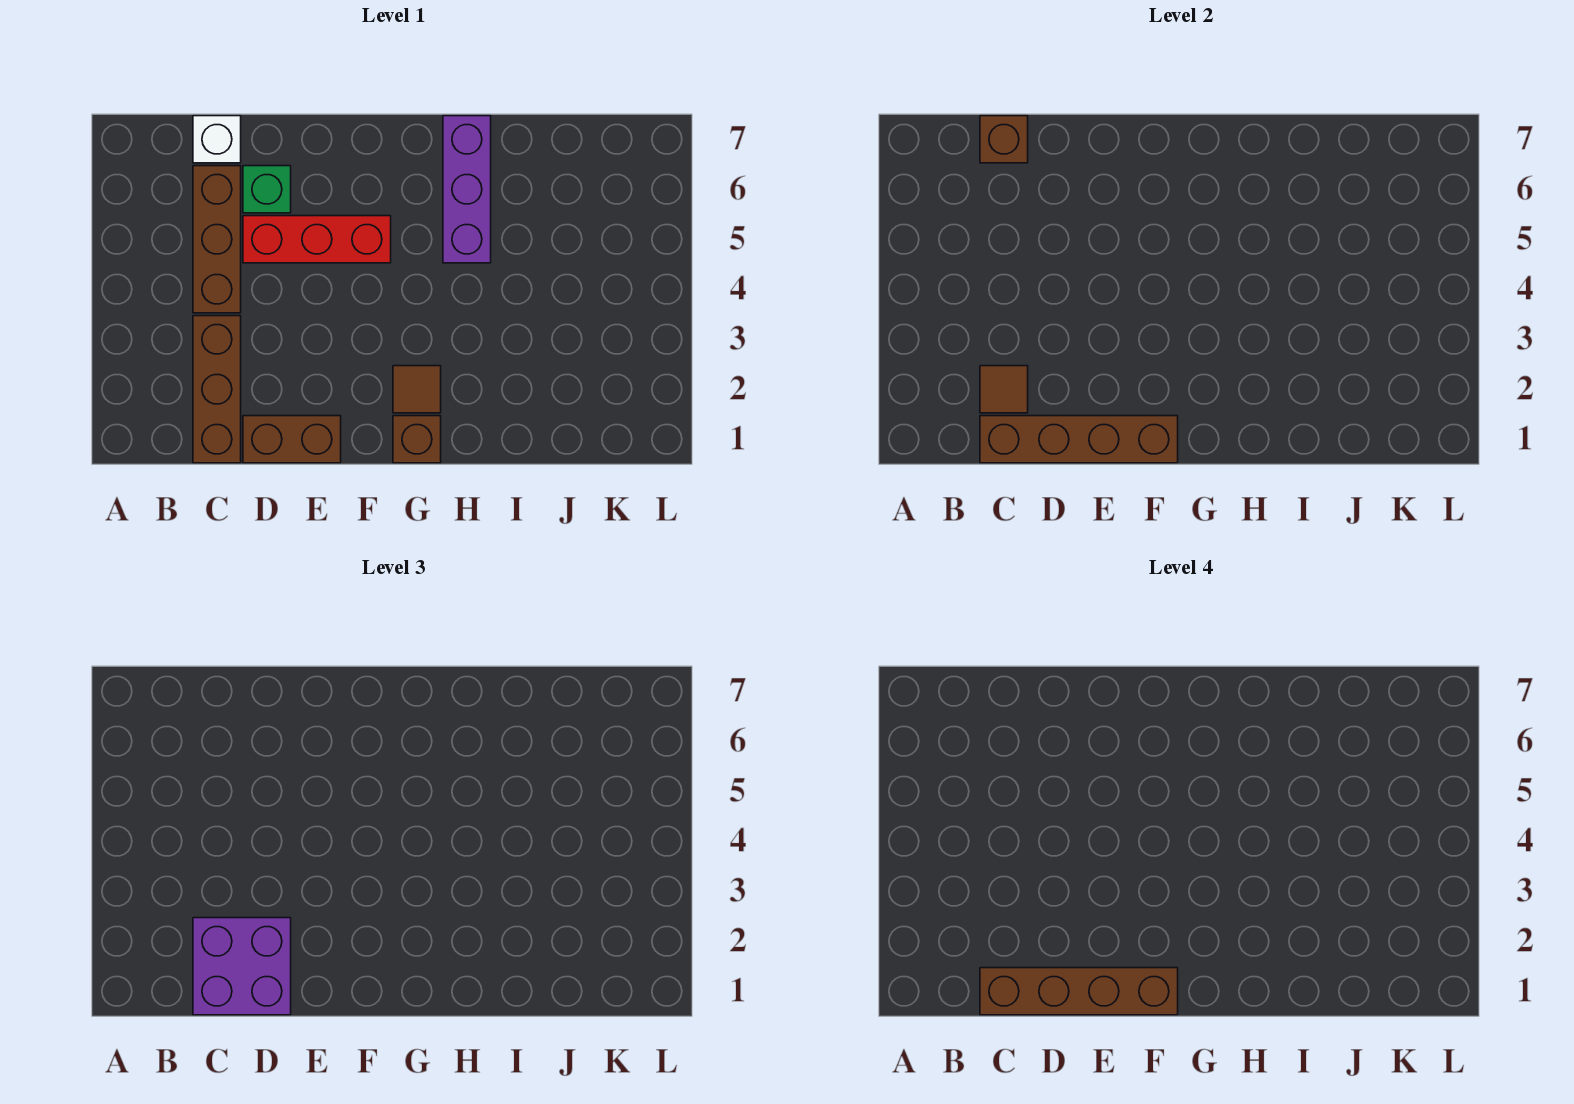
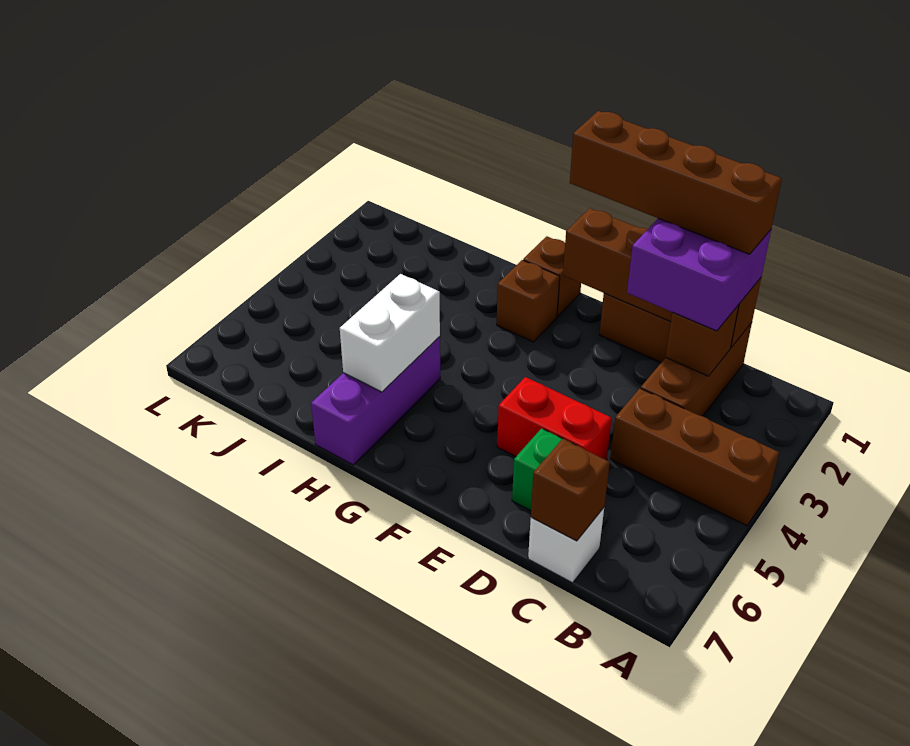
brown 1x1 tile [980,366,1028,413] -> brown 1x1 brick [666,305,739,376]
brown 1x3 brick [193,166,241,313] -> brown 1x3 brick turned to [610,388,779,526]
red 1x3 brick [243,216,391,263] -> red 1x2 brick [497,377,612,460]
brown 1x1 tile [393,366,441,413] -> brown 1x1 brick [497,260,560,342]
none -> white 1x2 brick [340,274,440,392]

